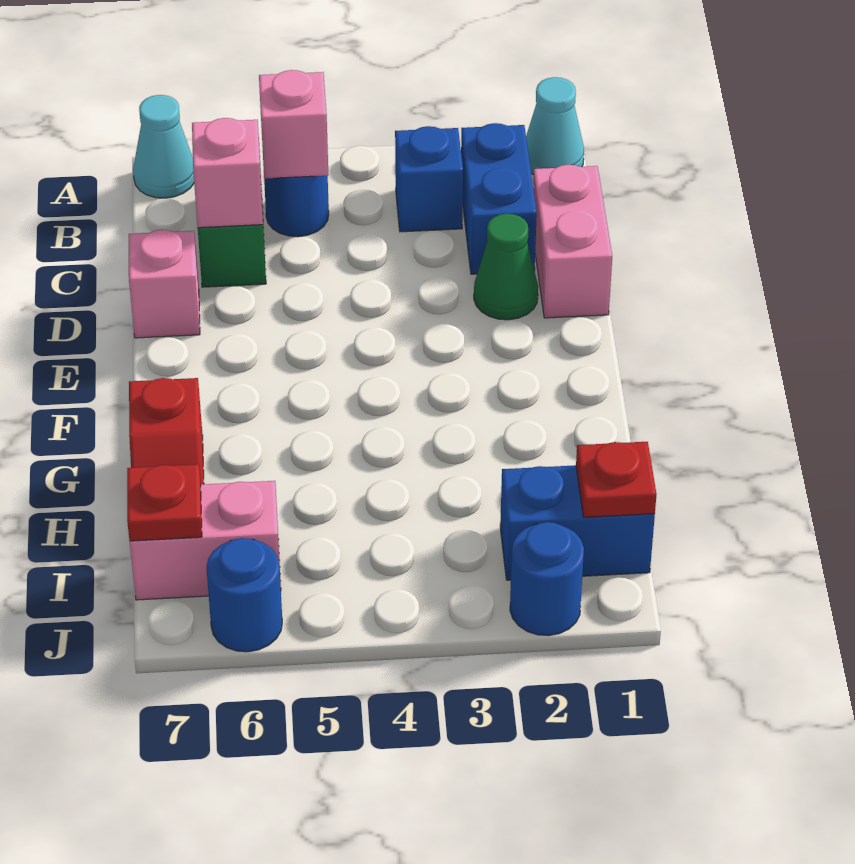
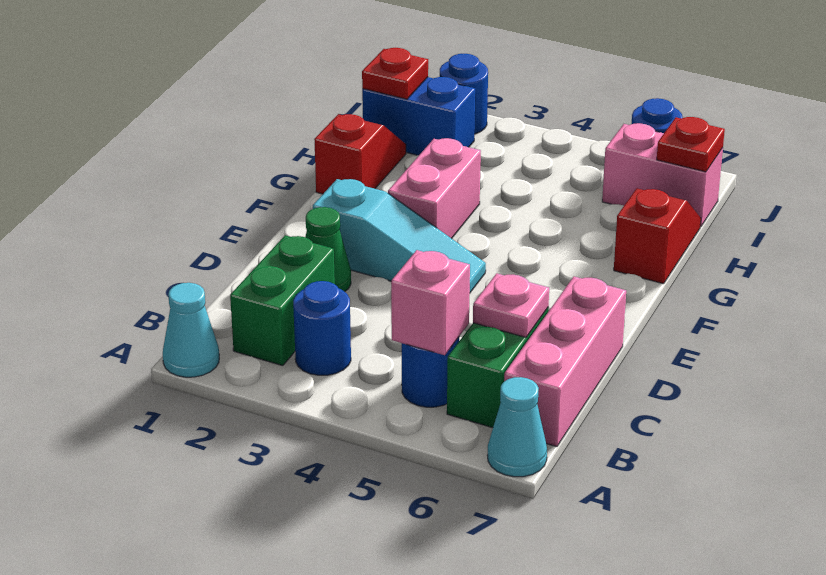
blue 1x2 brick [461,123,537,274] -> green 1x2 brick [230,235,335,366]
blue 1x1 brick [395,126,463,232] -> blue 1x1 round brick [293,281,351,375]
pink 1x2 brick [533,165,612,318] -> pink 1x2 brick moved to [388,138,481,239]
pink 1x1 brick [192,118,263,228] -> pink 1x1 plate [473,273,549,337]
pink 1x1 brick [129,230,200,338] -> pink 1x3 brick [504,277,626,447]
none -> cyan 1x3 slope [313,179,486,292]
none -> red 1x2 slope [314,114,406,194]

